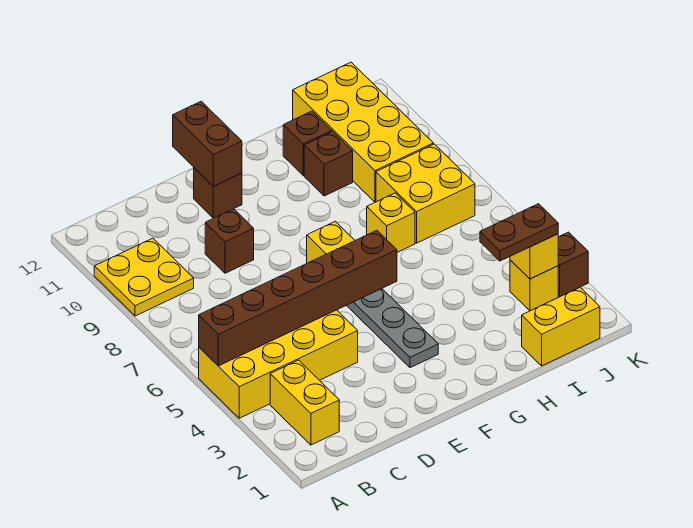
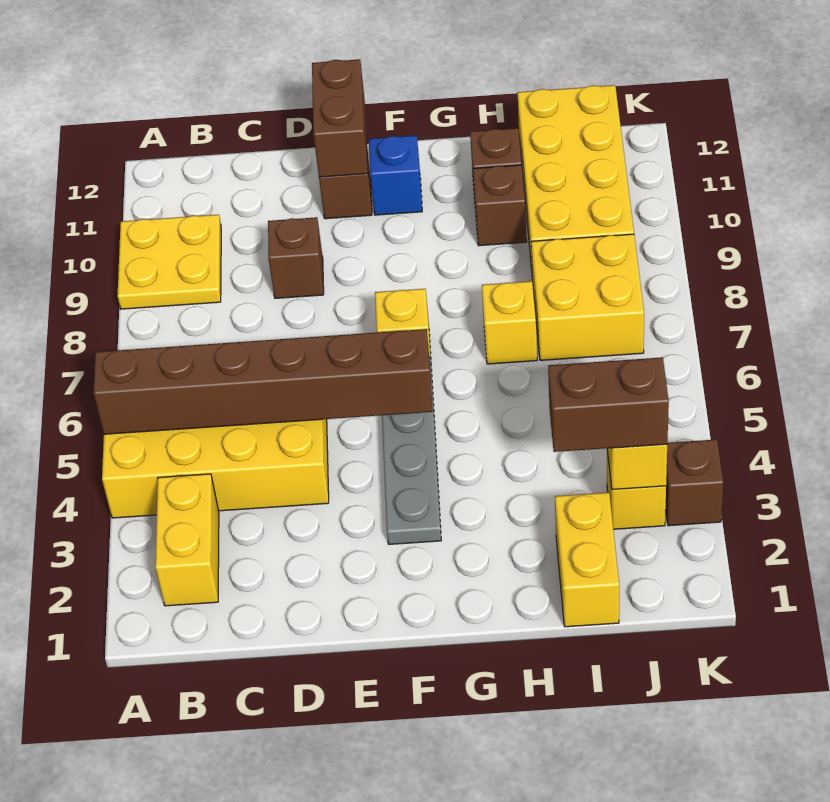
none -> blue 1x1 brick [369,135,422,215]
yellow 1x2 brick [522,287,600,366] -> yellow 1x2 brick turned to [555,492,619,627]
brown 1x2 plate [480,204,558,261] -> brown 1x2 brick [548,357,669,452]

